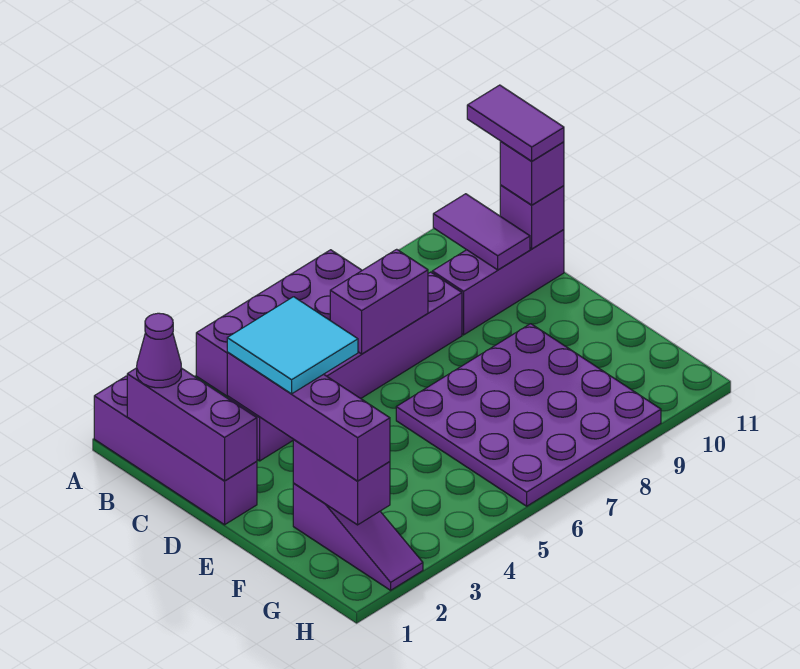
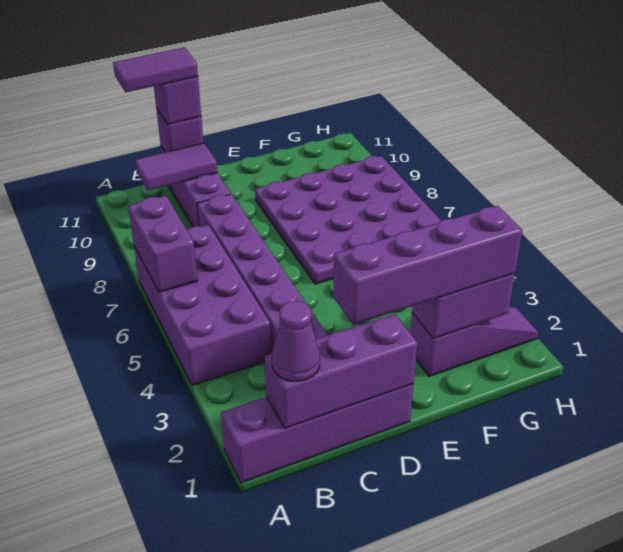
purple 1x2 brick [330,249,428,354] -> purple 1x2 brick moved to [128,196,197,292]
cyan 2x2 tile [227,297,358,394] -> none

